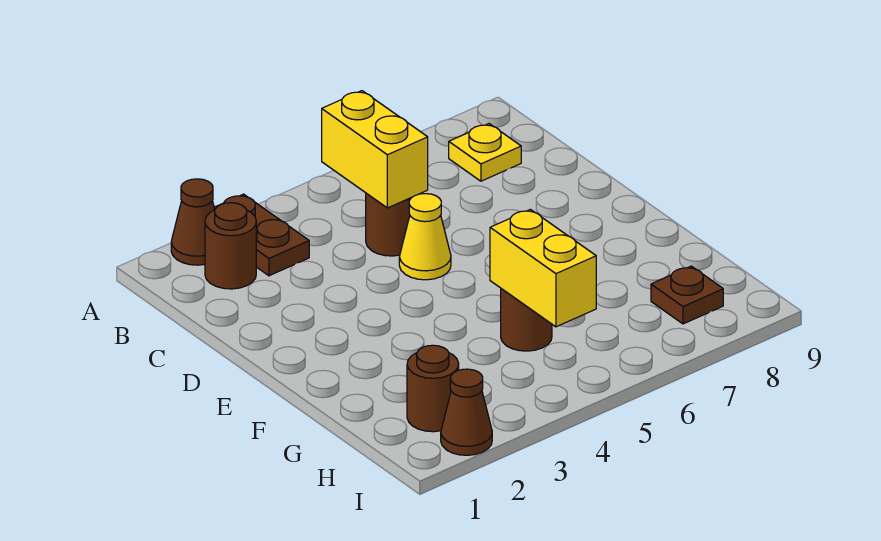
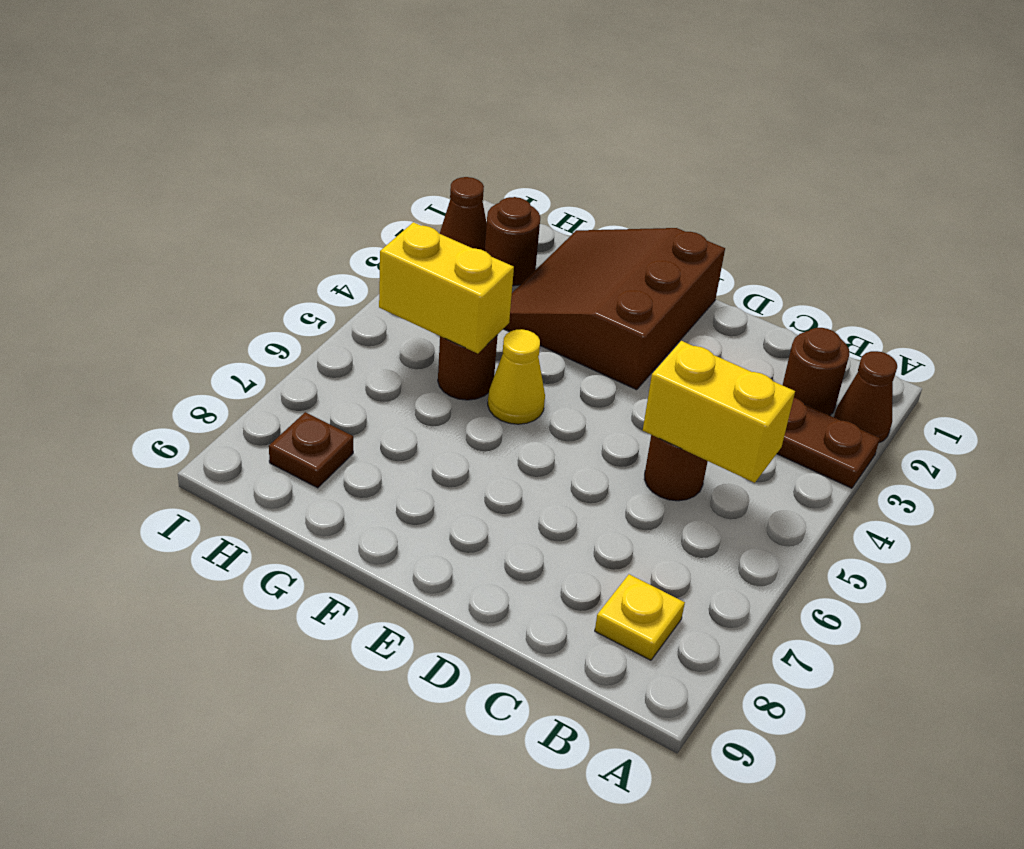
yellow 1x1 cone [399,194,451,280] -> yellow 1x1 cone moved to [488,329,545,424]
none -> brown 3x3 slope [504,228,725,390]

